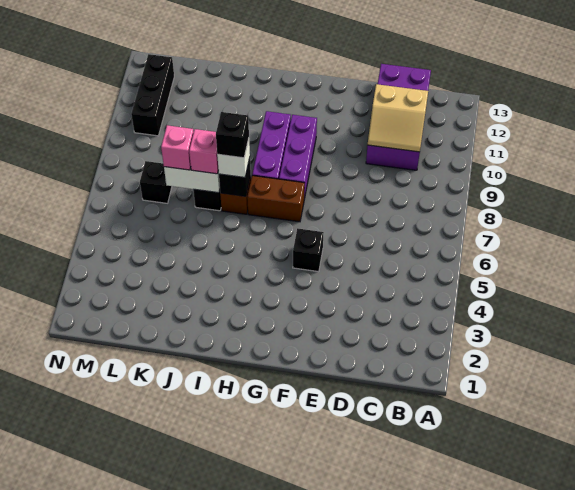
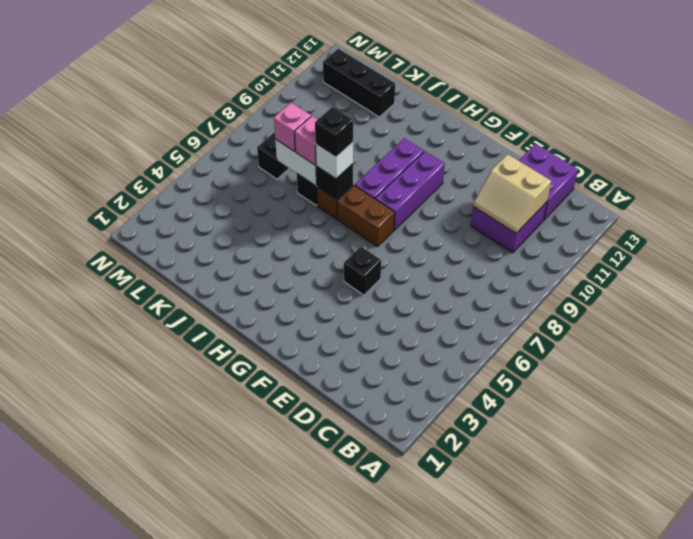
black 1x3 brick [131,54,174,136] -> black 1x3 brick turned to [323,49,395,117]

